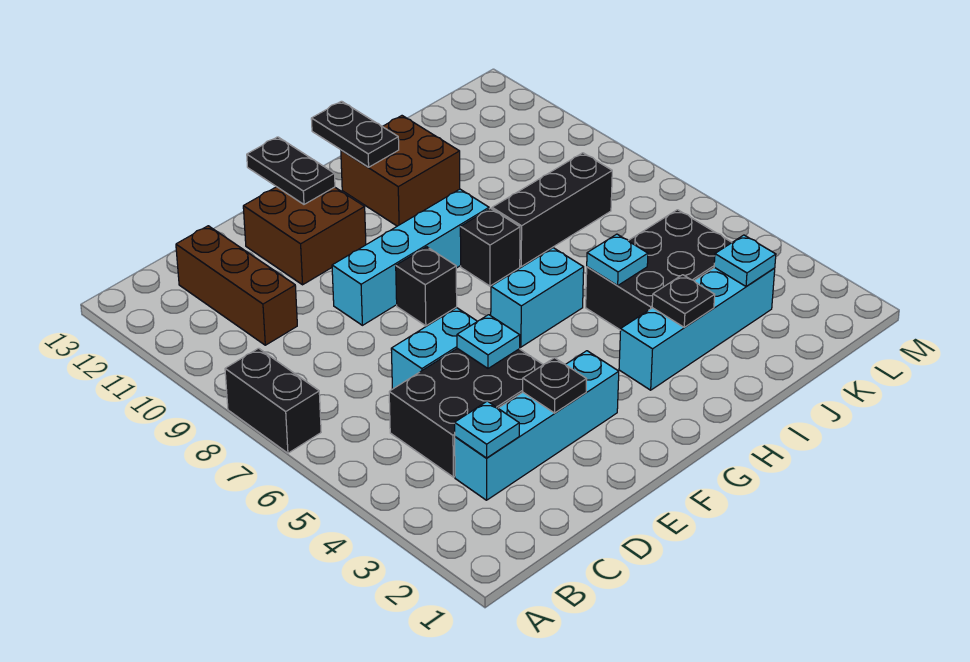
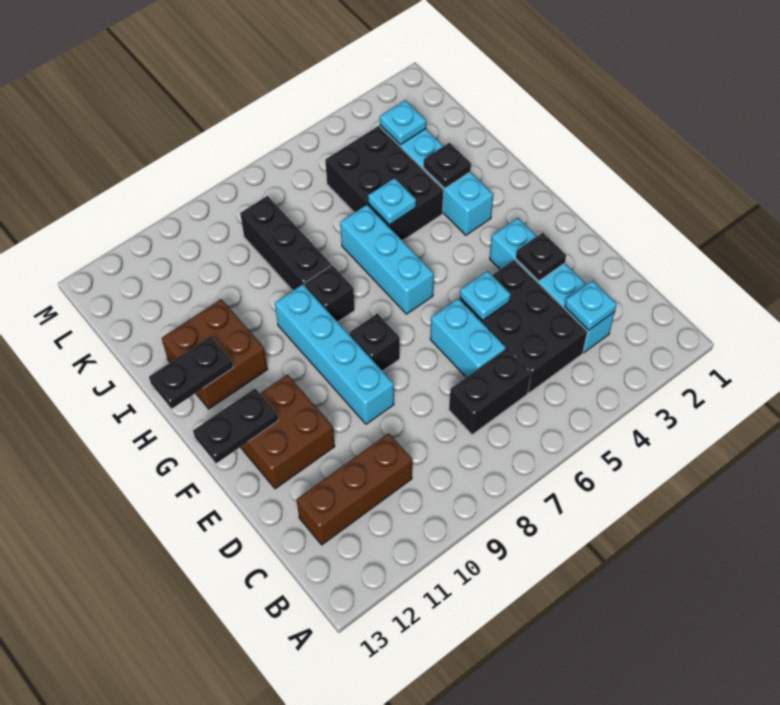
black 1x2 brick [225,348,321,453] -> black 1x2 brick moved to [449,349,531,435]
cyan 1x2 brick [491,248,584,347] -> cyan 1x3 brick [340,205,434,314]

